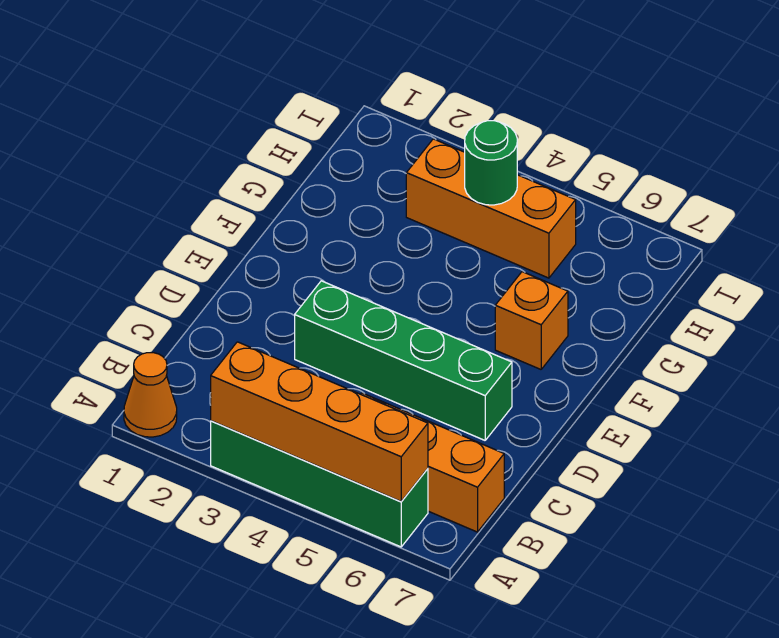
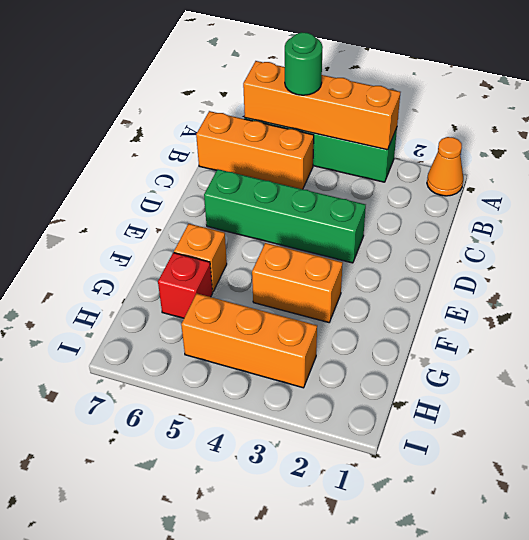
none -> orange 1x2 brick [252,243,343,322]
none -> red 1x1 brick [158,253,213,318]
green 1x1 round brick [465,121,517,205] -> green 1x1 round brick moved to [285,32,323,95]

